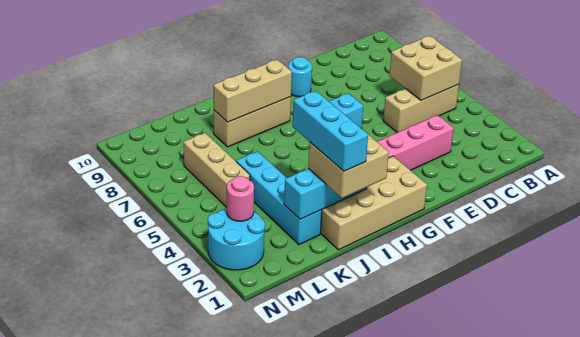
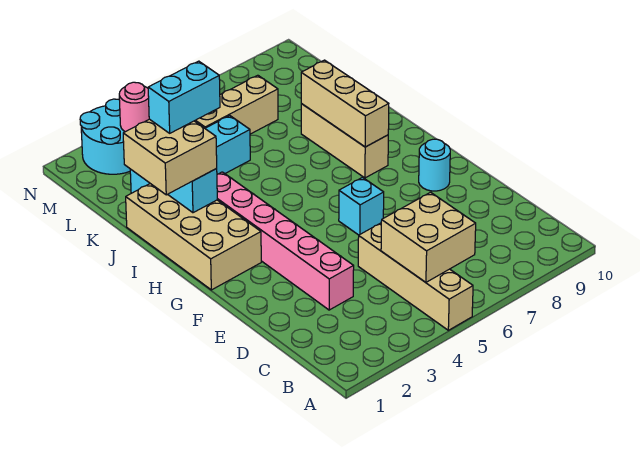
tan 1x3 brick [383,84,459,133] -> tan 1x4 brick [358,223,473,330]
cyan 1x3 brick [293,91,368,172] -> cyan 1x2 brick [148,61,220,133]

